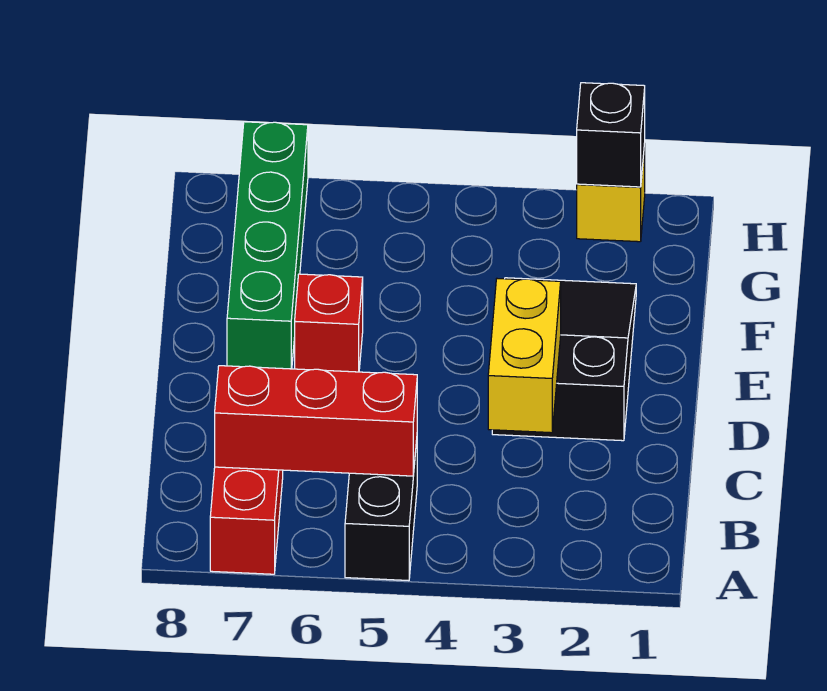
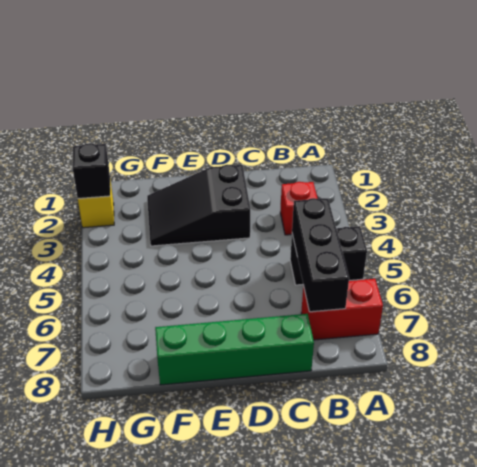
red 1x3 brick [215,366,417,476] -> black 1x3 brick [292,198,349,312]
yellow 1x2 brick [488,279,561,433] -> none
red 1x1 brick [295,274,363,372] -> red 1x1 brick moved to [280,182,318,235]
green 1x4 brick [227,122,308,369] -> green 1x4 brick moved to [155,314,314,385]

